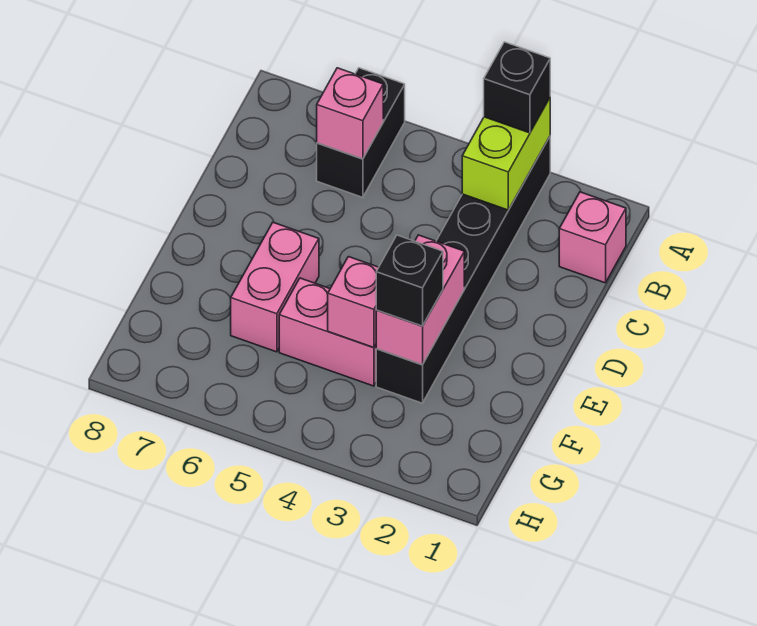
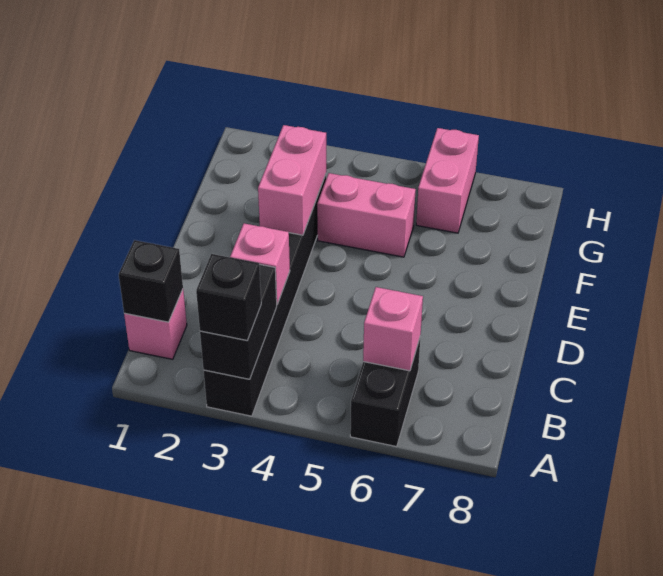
lime 1x2 brick [462,98,550,210] -> black 1x2 brick [200,264,277,379]
pink 1x2 brick [231,222,319,352] -> pink 1x2 brick moved to [416,128,479,233]
black 1x1 brick [376,235,443,326] -> black 1x1 brick moved to [119,240,183,322]
pink 1x1 brick [328,257,379,348] -> pink 1x1 brick moved to [230,223,290,304]

